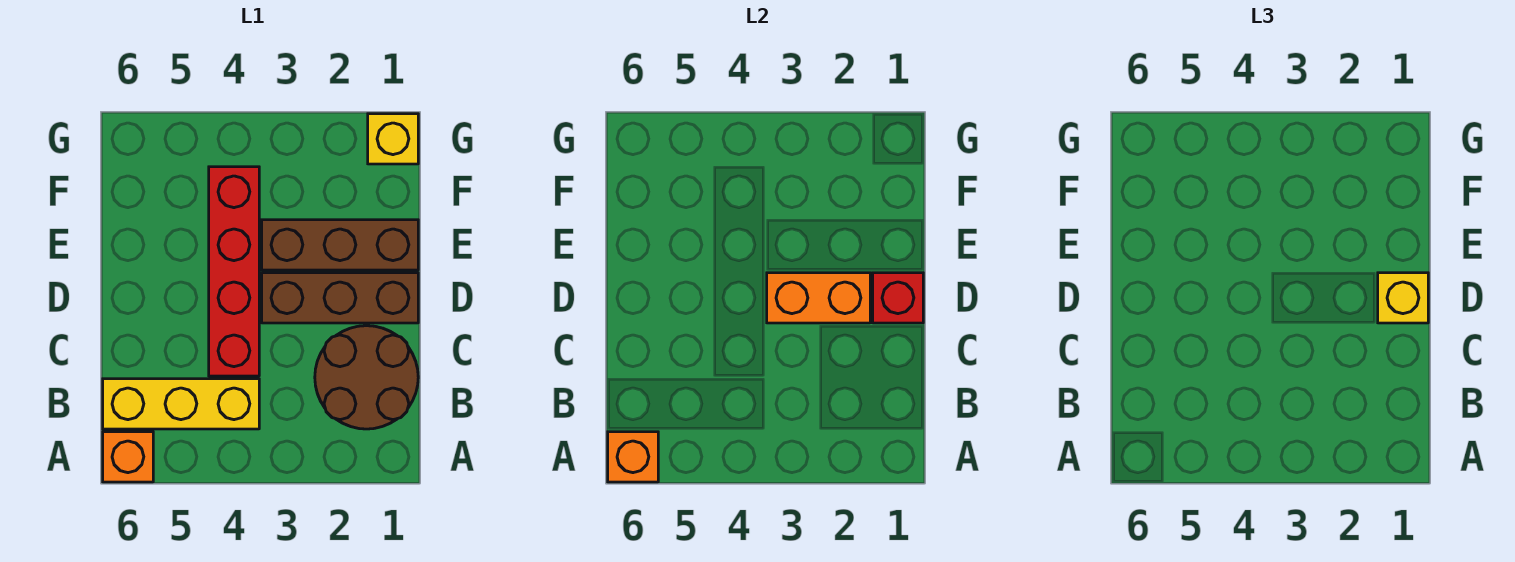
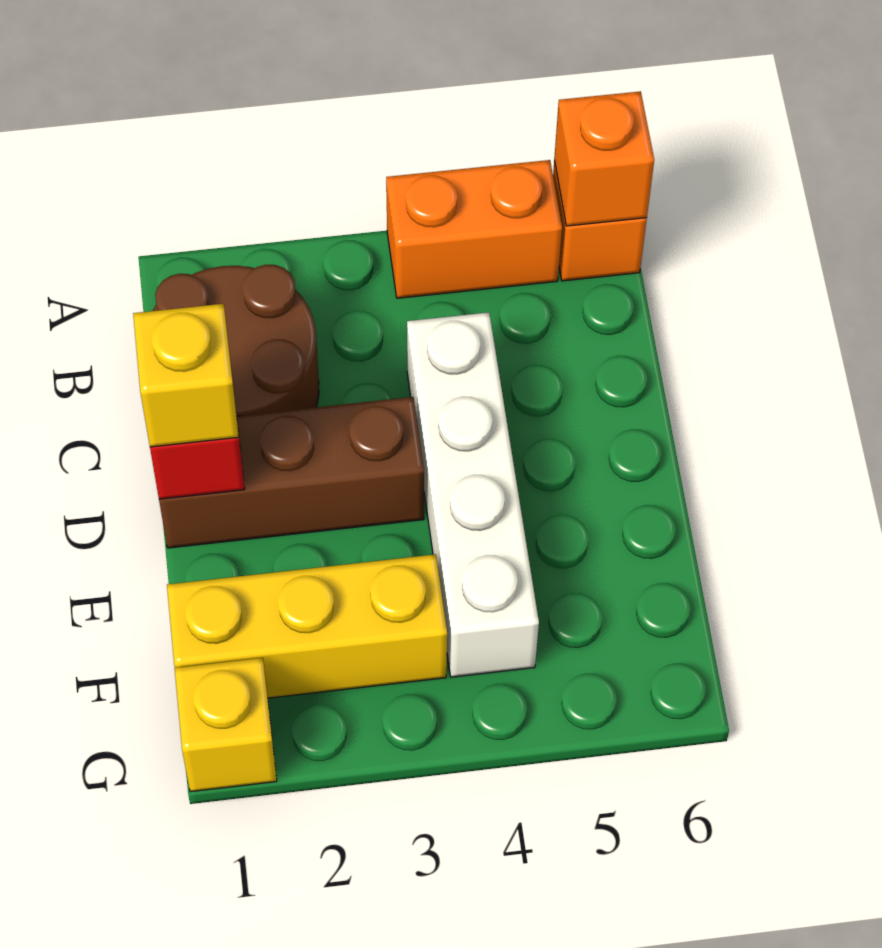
yellow 1x3 brick [103,379,259,429] -> yellow 1x3 brick moved to [167,554,447,698]
red 1x4 brick [209,167,259,376] -> white 1x4 brick [407,312,539,677]
orange 1x2 brick [767,273,870,323] -> orange 1x2 brick moved to [386,160,562,298]
brown 1x3 brick [262,220,418,270] -> none

